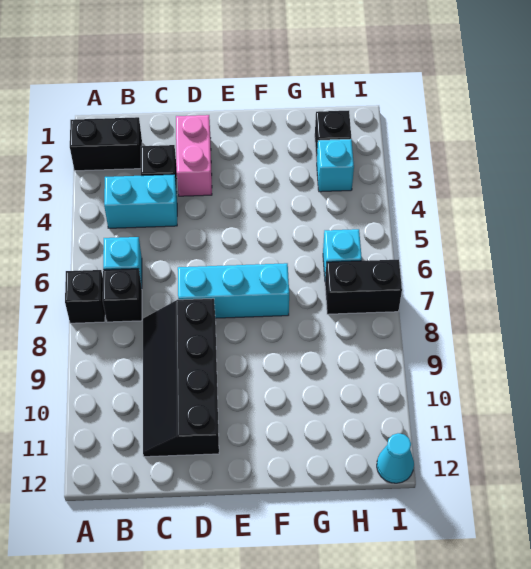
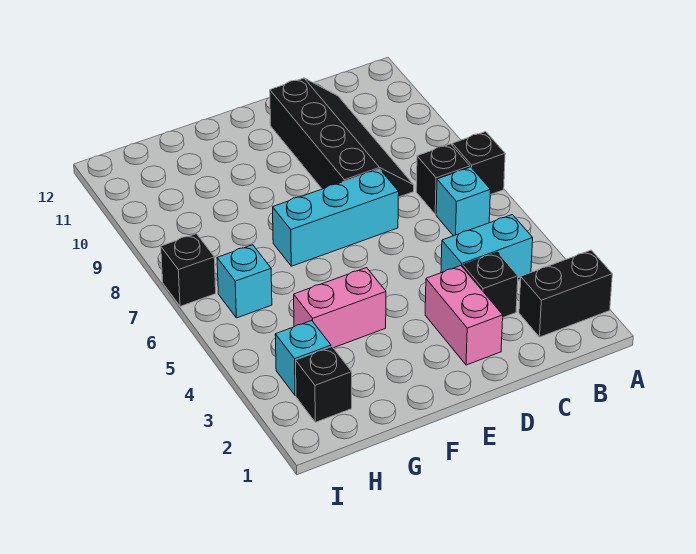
none -> pink 1x2 brick [294,268,386,348]
black 1x2 brick [325,260,402,314] -> black 1x1 brick [161,234,216,306]
cyan 1x1 cone [377,433,414,483] -> none

